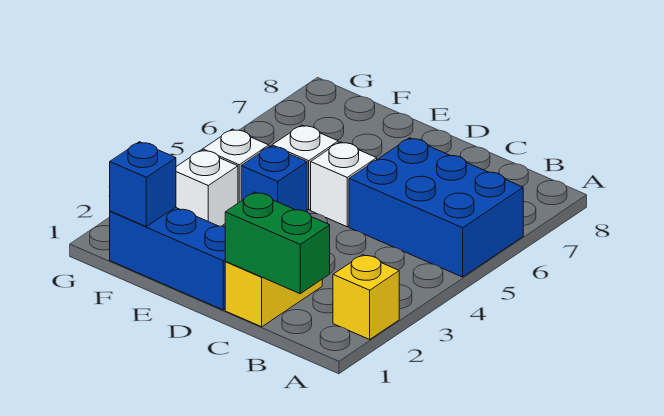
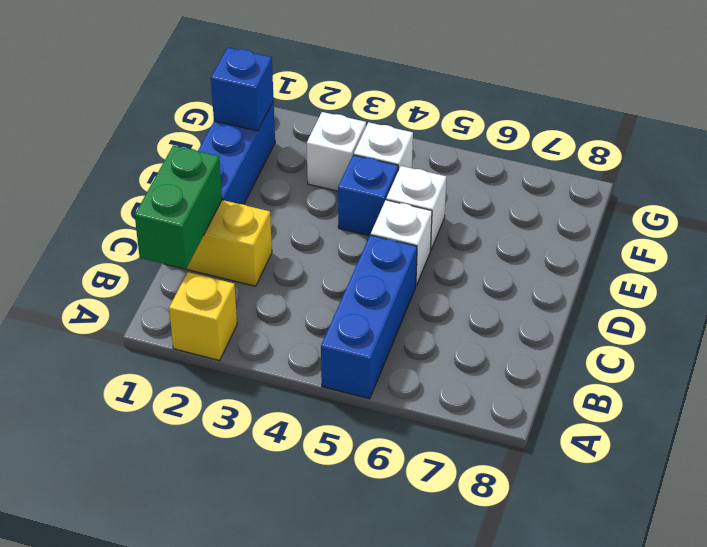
blue 2x3 brick [349,138,523,277] -> blue 1x3 brick [321,235,417,399]

